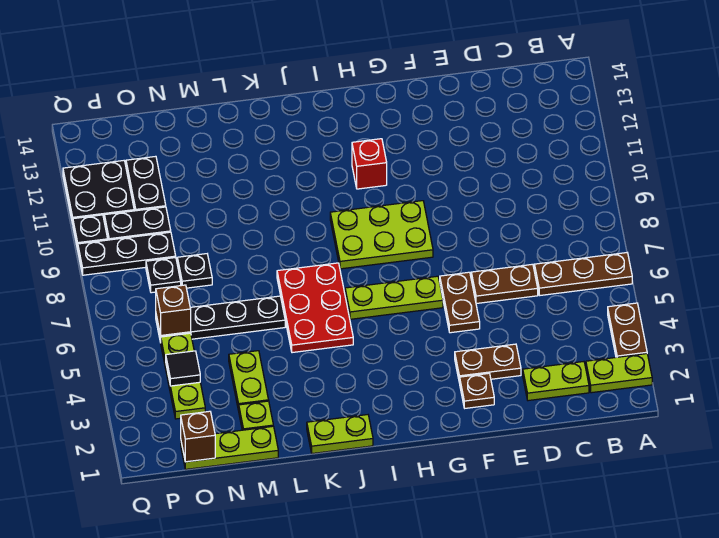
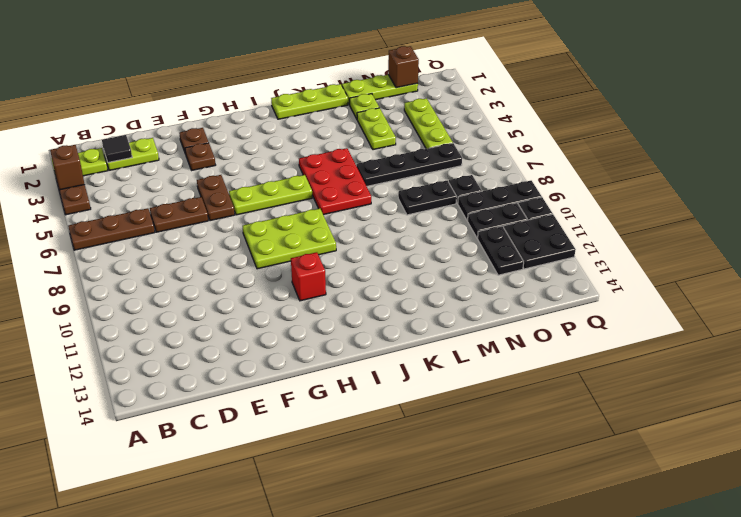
brown 1x2 plate [455,344,521,383] -> brown 1x1 plate [185,143,215,170]
lime 1x2 plate [307,415,373,454] -> lime 1x3 plate [271,84,348,119]
black 1x1 plate [177,254,212,288] -> black 1x2 plate [398,181,457,215]
black 1x1 tile [166,351,200,386] -> black 1x1 tile moved to [102,135,132,162]
brown 1x1 brick [156,285,191,335] -> brown 1x1 brick moved to [50,145,85,190]

